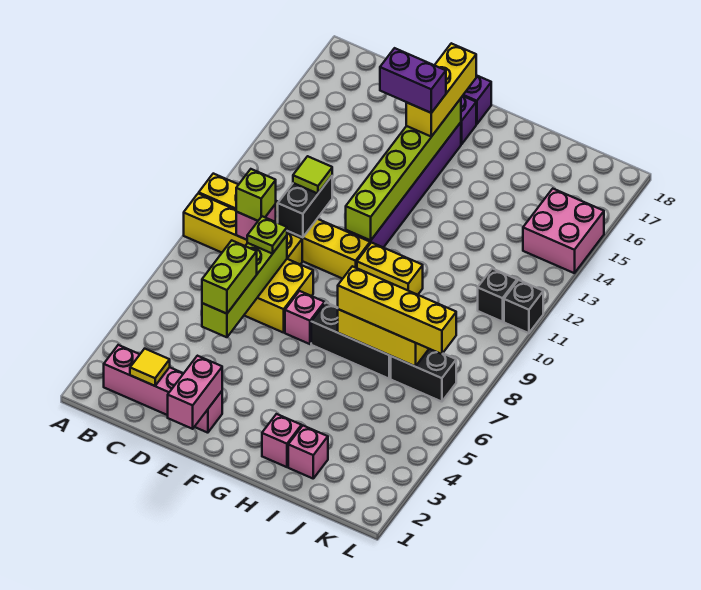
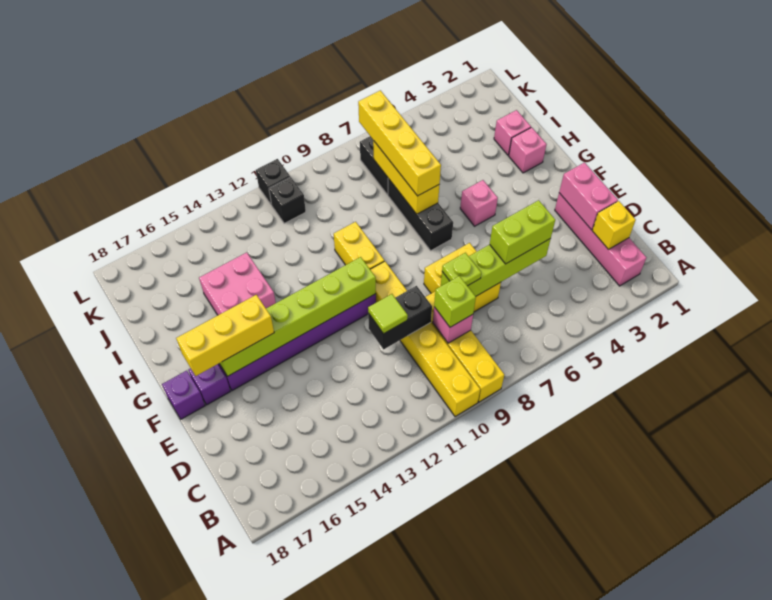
yellow 1x1 tile [130,349,170,386] -> yellow 1x1 brick [592,201,636,250]
pink 1x2 brick [168,356,222,429] -> pink 1x2 brick turned to [559,163,618,230]
purple 1x2 brick [380,48,446,113] -> none
pink 1x1 brick [285,291,325,344] -> pink 1x1 brick moved to [460,180,498,226]
pink 2x2 brick [523,189,604,273] -> pink 2x2 brick moved to [199,252,276,315]

